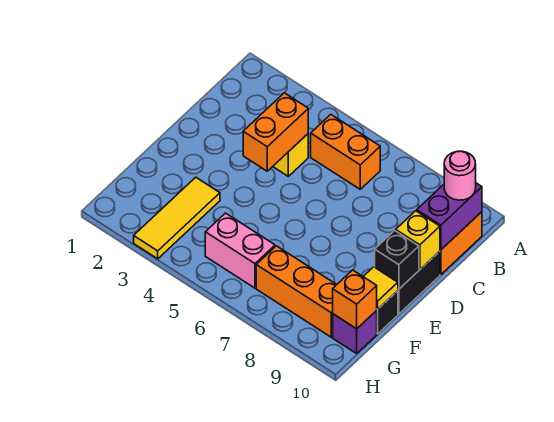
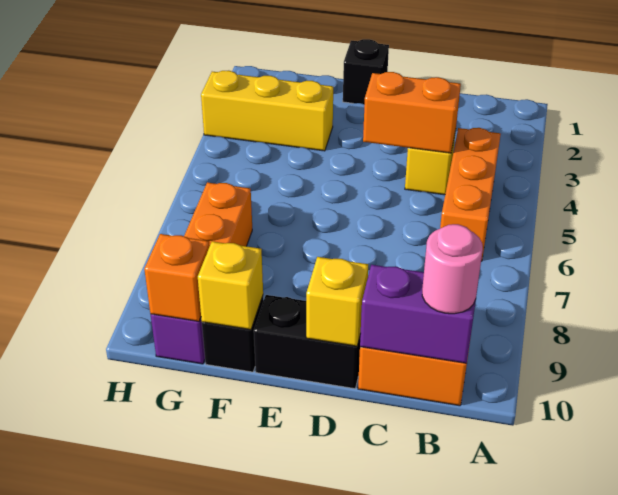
orange 1x2 brick [311,114,380,189] -> orange 1x3 brick [440,128,501,261]
black 1x1 brick [375,231,419,289] -> black 1x1 brick moved to [343,39,389,104]
yellow 1x3 tile [134,177,220,259] -> yellow 1x3 brick [201,71,333,151]
yellow 1x1 tile [363,267,398,309] -> yellow 1x1 brick [198,241,263,330]
pink 1x2 brick [205,213,275,288] -> none

